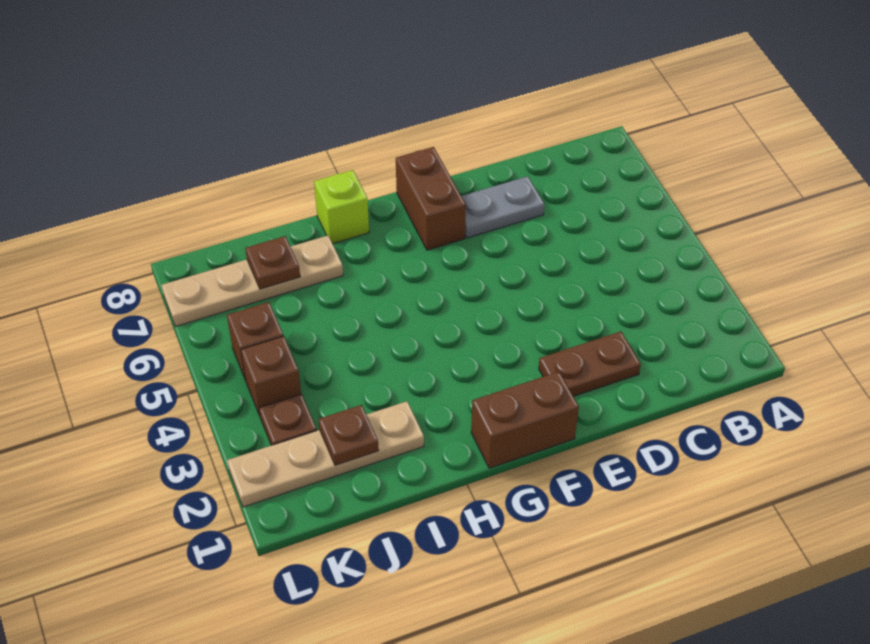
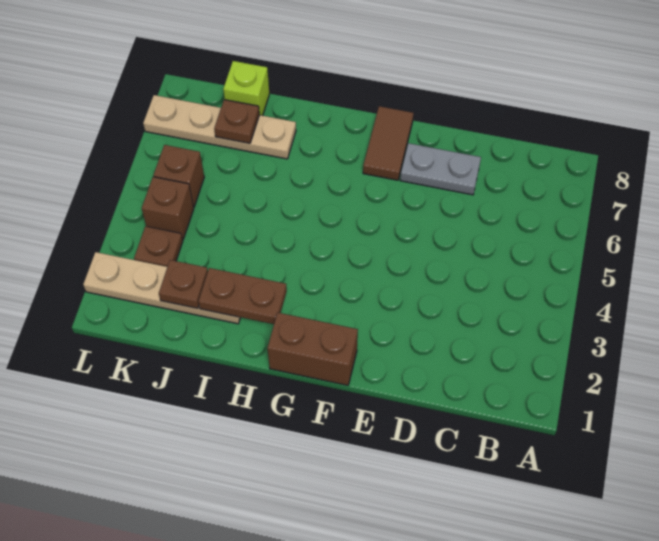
brown 1x2 plate [539,331,641,396] -> brown 1x2 plate moved to [198,268,287,324]
brown 1x2 brick [396,147,466,250] -> brown 1x2 tile [363,106,413,180]
lime 1x1 brick [314,170,369,244] -> lime 1x1 brick moved to [223,61,269,116]

